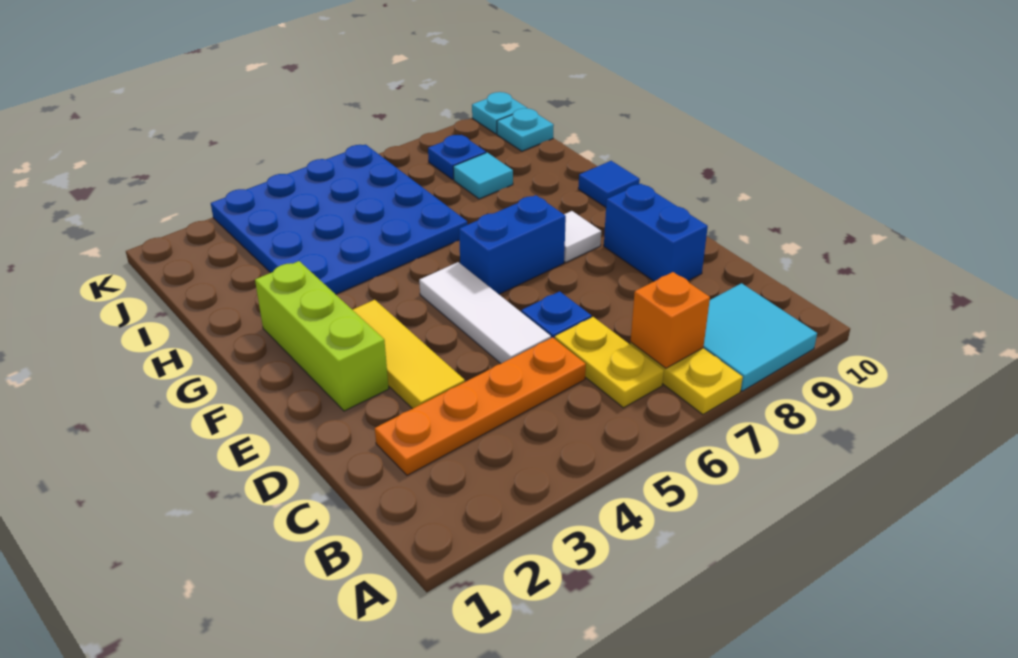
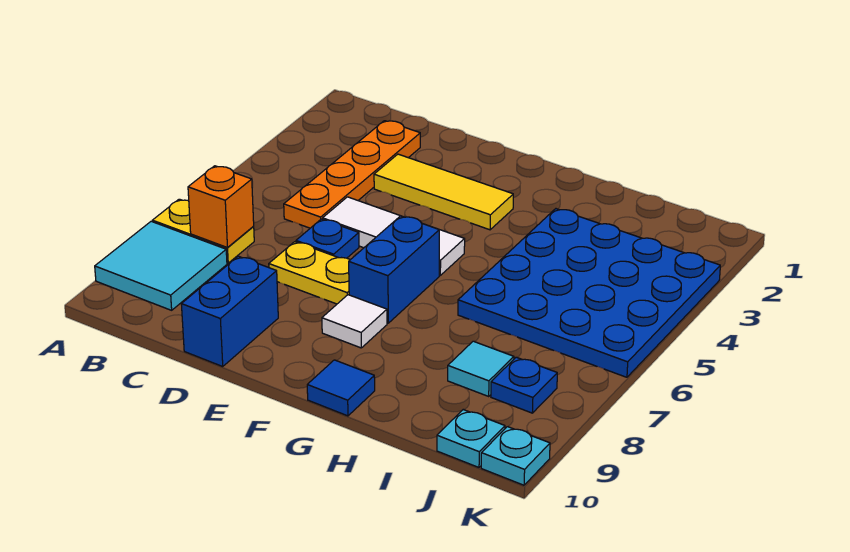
yellow 1x2 plate [555,317,664,408] -> yellow 1x2 plate moved to [269,242,350,304]
blue 1x2 brick [604,184,708,281] -> blue 1x2 brick turned to [181,256,278,366]
lime 1x3 brick [255,261,389,411] -> none

